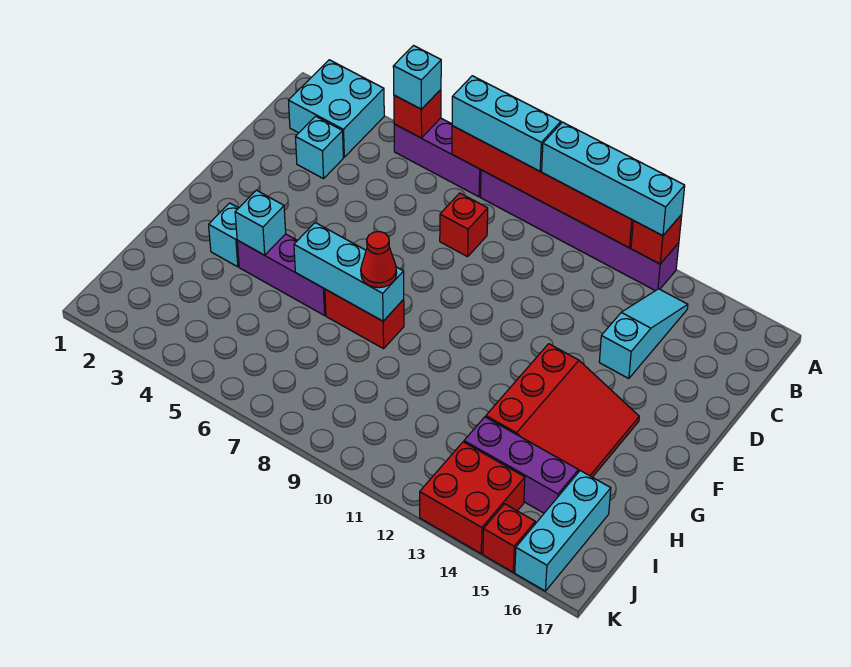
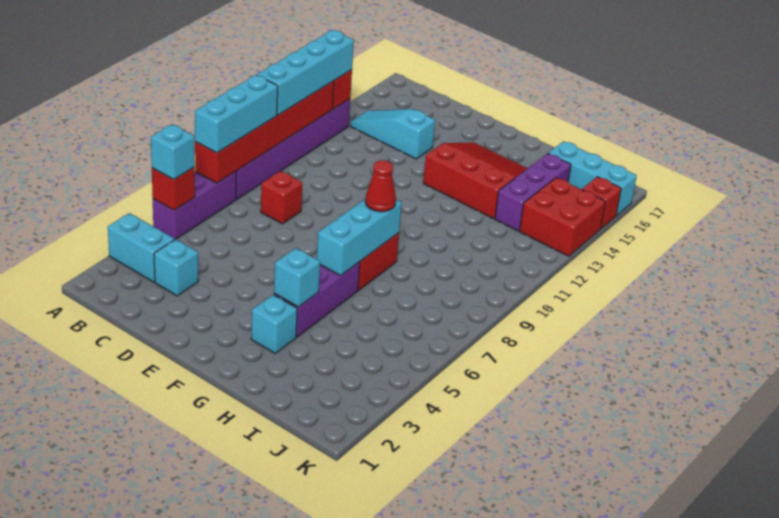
cyan 2x2 brick [289,60,384,157] -> cyan 1x2 brick [108,213,174,282]

